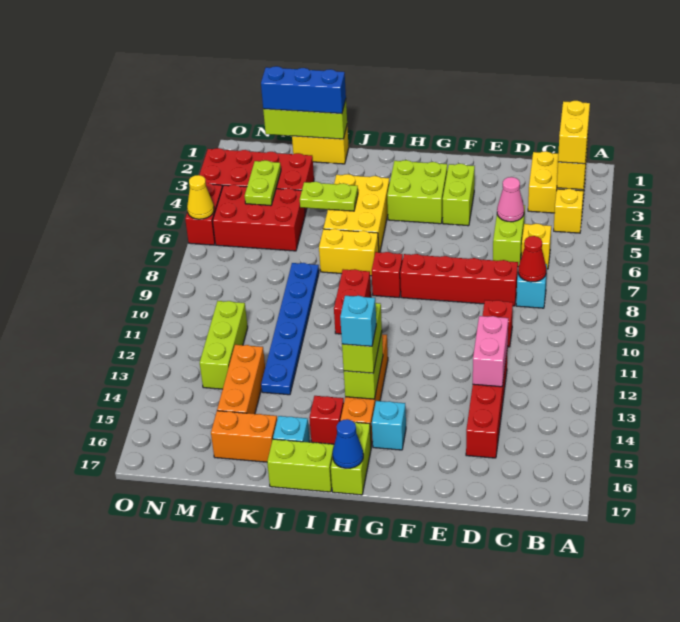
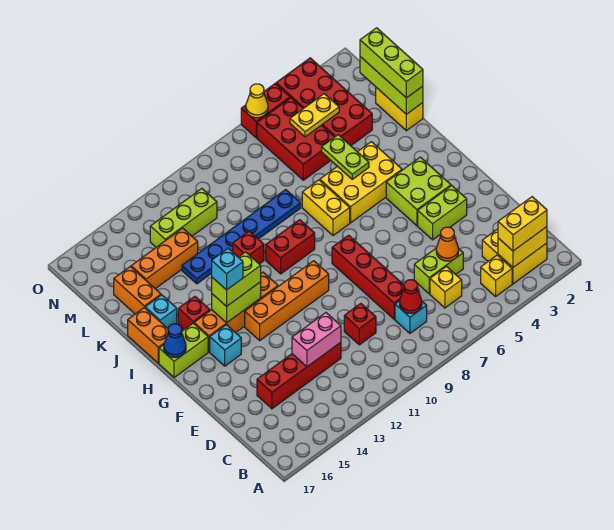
pink 1x1 cone [497,177,524,222] -> orange 1x1 cone [436,227,459,261]
none -> orange 1x4 brick [245,261,329,340]
red 1x1 brick [372,252,403,297] -> red 1x1 brick moved to [233,231,264,264]
lime 1x2 brick [267,439,334,492] -> orange 1x2 brick [128,308,168,363]
blue 1x3 brick [261,66,346,114] -> lime 1x3 brick [360,28,423,98]
lime 1x2 plate [245,160,281,206] -> yellow 1x2 plate [290,94,339,137]

